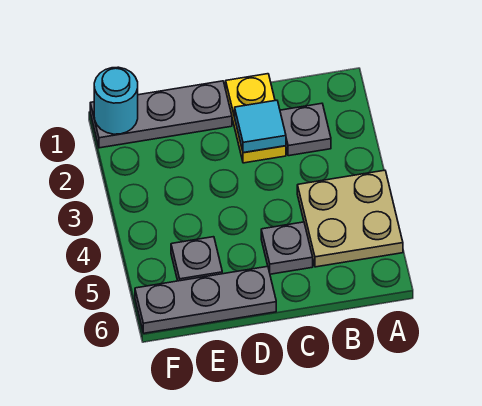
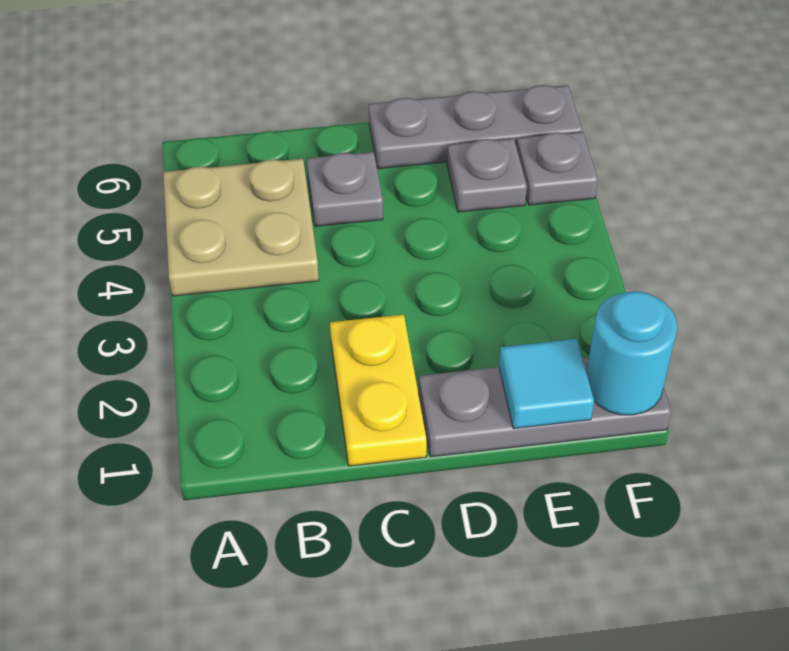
grey 1x1 plate [280,103,331,156] -> grey 1x1 plate moved to [517,132,598,205]
cyan 1x1 tile [235,100,286,153] -> cyan 1x1 tile moved to [499,339,594,429]

